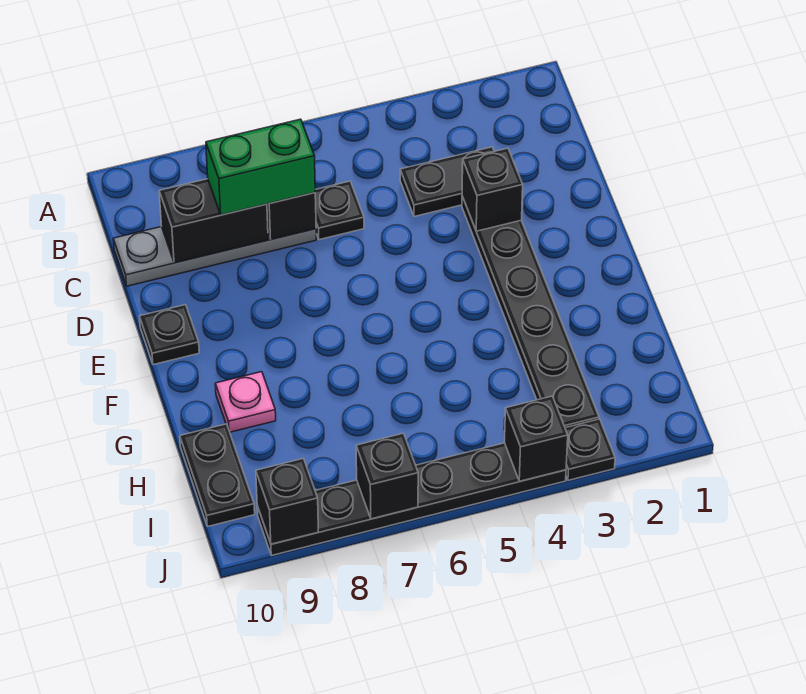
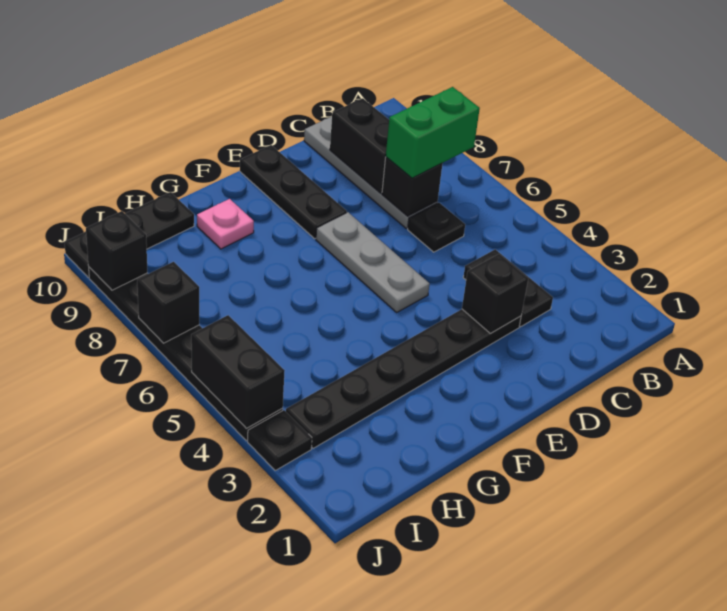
green 1x2 brick [206,119,315,215] -> green 1x2 brick turned to [386,87,480,178]
none -> grey 1x3 plate [316,212,430,312]
black 1x1 plate [140,305,199,365] -> black 1x3 plate [240,145,347,239]
black 1x2 plate [180,424,255,527] -> black 1x3 plate [64,192,194,277]
black 1x1 brick [505,396,568,481] -> black 1x2 brick [191,315,285,429]

